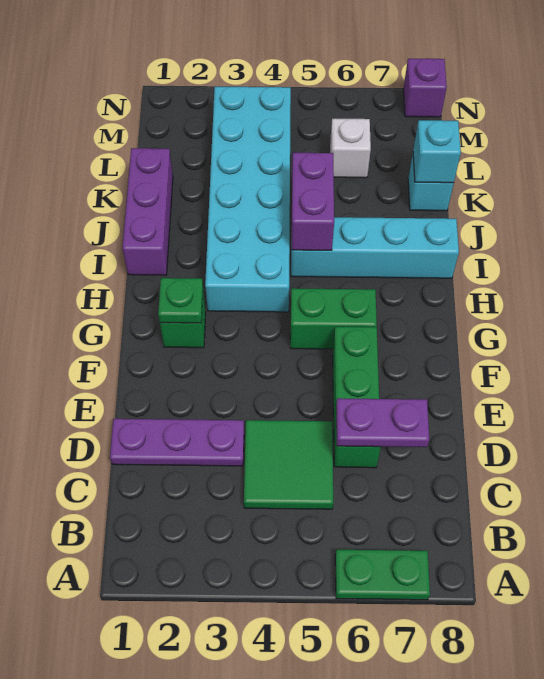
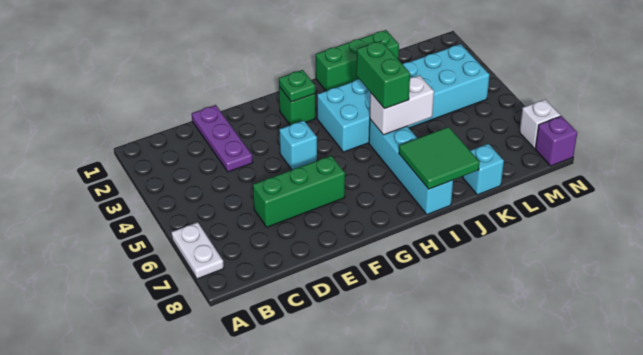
green 1x2 plate [335,550,430,600] -> white 1x2 plate [172,222,224,279]
green 2x2 tile [244,420,333,509] -> green 2x2 tile moved to [399,127,480,189]
purple 1x2 plate [336,398,429,447] -> none
green 1x2 brick [290,288,377,349] -> green 1x2 brick moved to [356,41,410,109]
purple 1x3 brick [122,148,173,275] -> green 1x3 brick [316,30,399,91]
purple 1x2 brick [292,153,334,250] -> white 1x2 brick [370,75,434,135]
cyan 1x1 brick [413,120,461,183] -> cyan 1x1 brick moved to [279,121,317,170]
white 1x1 brick [330,119,371,178] -> white 1x1 brick moved to [519,99,561,149]

